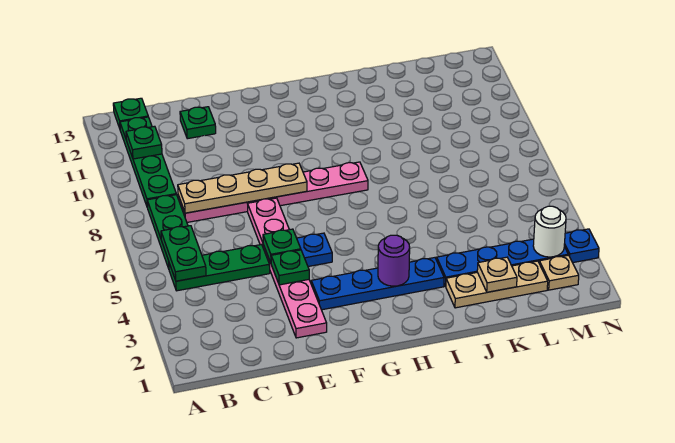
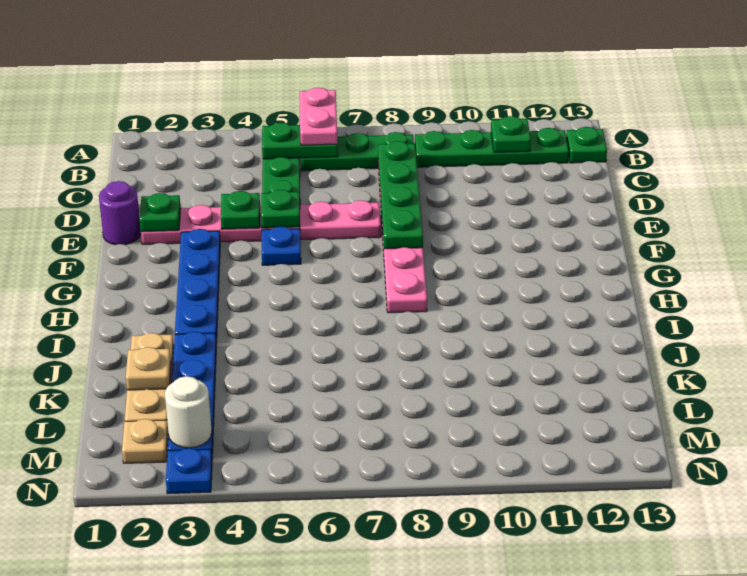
none -> pink 1x2 plate [300,88,338,145]
tan 1x4 plate [178,163,307,213] -> green 1x4 plate [378,141,423,249]
green 1x1 plate [180,107,216,139] -> green 1x1 plate moved to [140,193,181,232]
purple 1x1 round brick [378,235,410,286] -> purple 1x1 round brick moved to [99,181,141,245]

